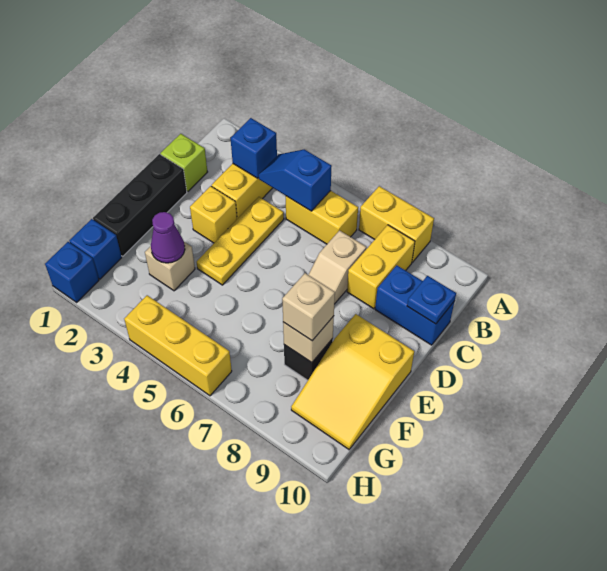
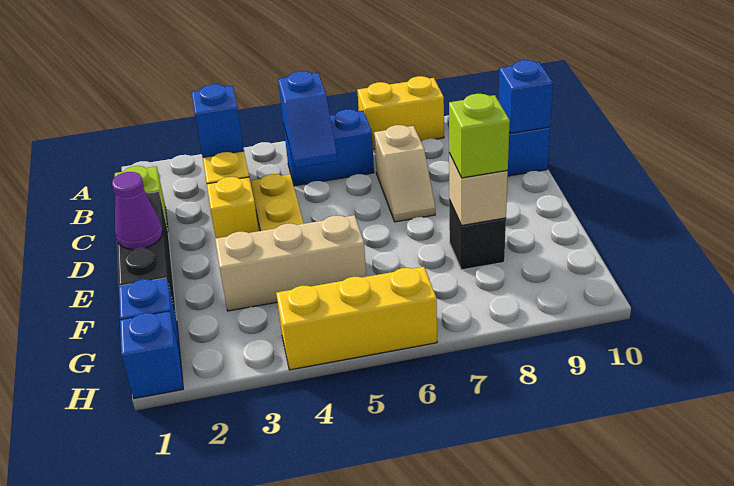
blue 1x2 slope [259,149,332,211] -> blue 1x2 slope turned to [278,71,337,168]
yellow 1x2 brick [286,191,358,244] -> blue 1x2 brick [283,109,374,186]
yellow 1x2 brick [347,225,415,309] -> none
blue 1x1 plate [407,276,456,324] -> blue 1x1 brick [498,60,553,133]
yellow 2x3 slope [291,314,414,449] -> none
tan 1x1 brick [145,242,195,291] -> tan 1x3 brick [215,215,366,311]
purple 1x1 cone [151,212,185,263] -> purple 1x1 cone moved to [112,172,163,250]
tan 1x1 brick [282,273,335,341] -> lime 1x1 brick [449,94,510,178]

